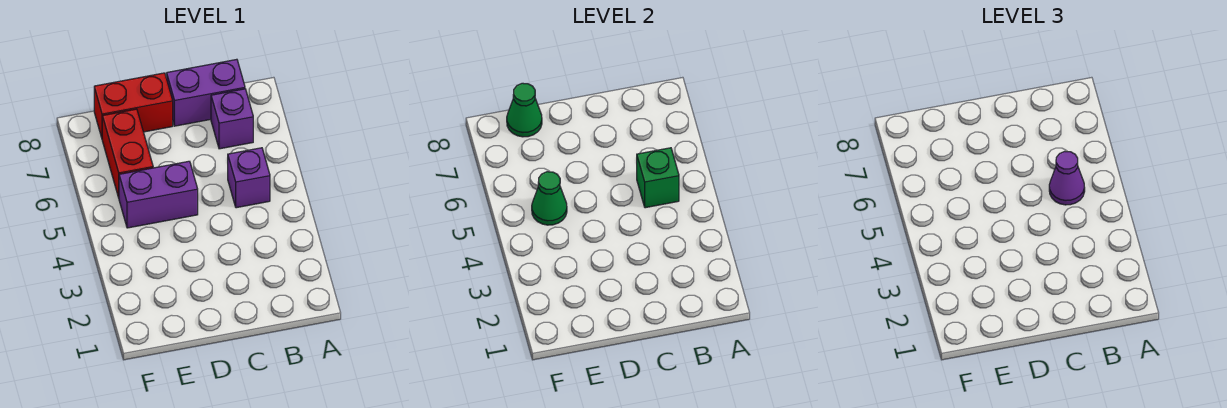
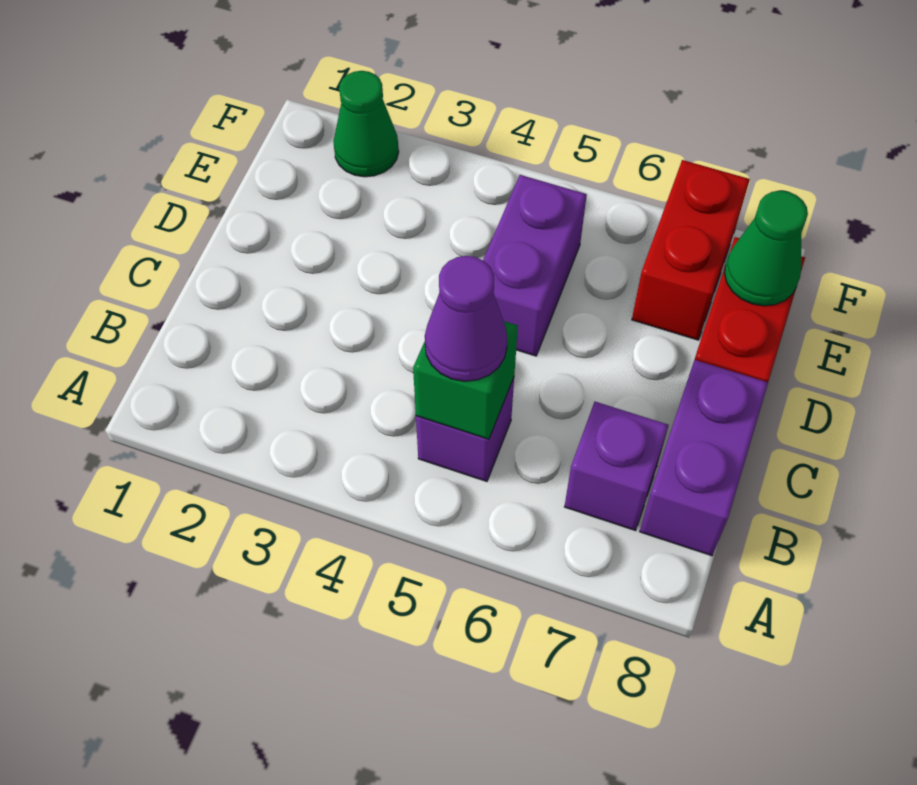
green 1x1 cone [532,172,567,225] -> green 1x1 cone moved to [333,71,399,177]
red 1x2 brick [102,109,153,198] -> red 1x2 brick turned to [632,160,750,340]

